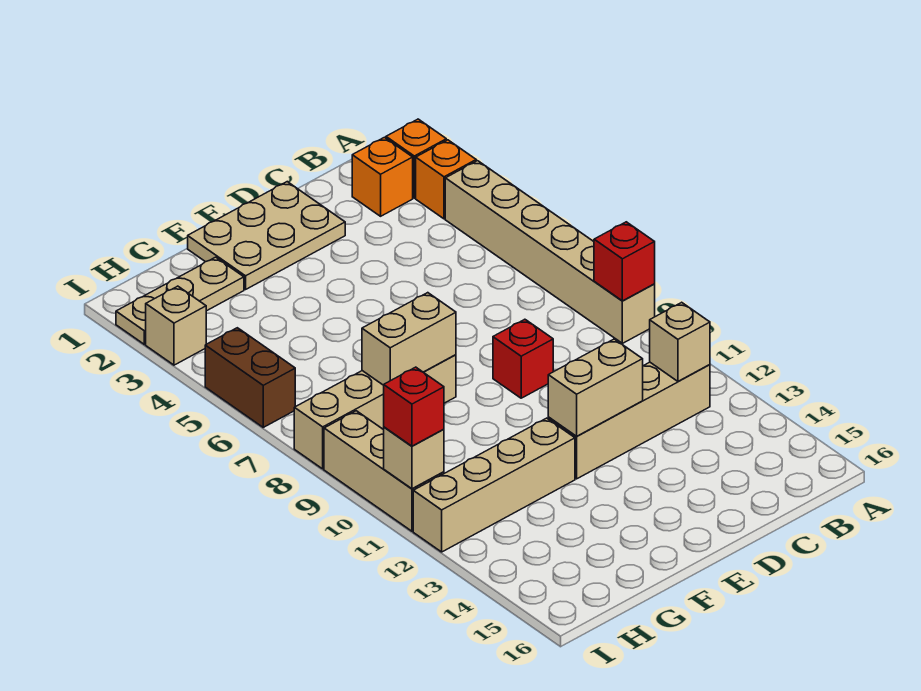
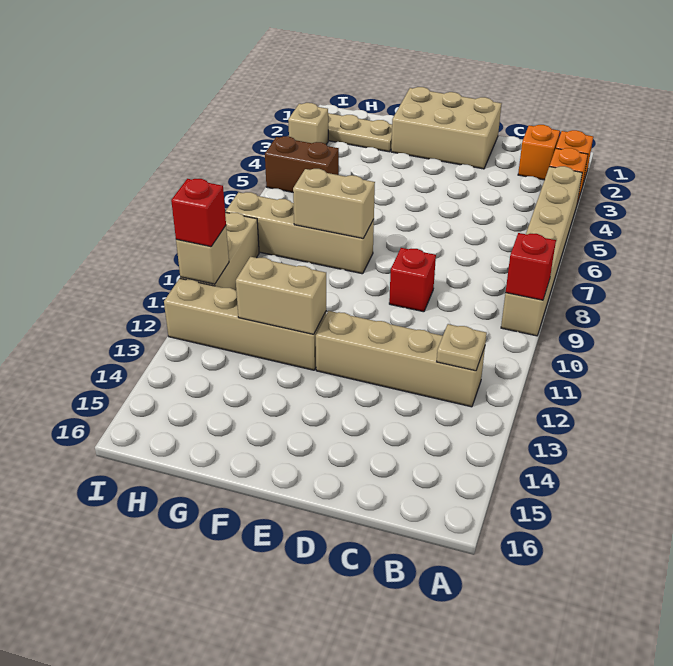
tan 1x1 brick [650,302,710,381] -> tan 1x1 plate [437,324,487,371]
tan 2x3 plate [188,182,345,289] -> tan 2x3 brick [391,87,501,169]
tan 1x2 brick [548,339,643,436] -> tan 1x2 brick moved to [236,257,326,334]
brown 1x2 brick [205,328,295,427] -> brown 1x2 brick turned to [265,136,339,192]

